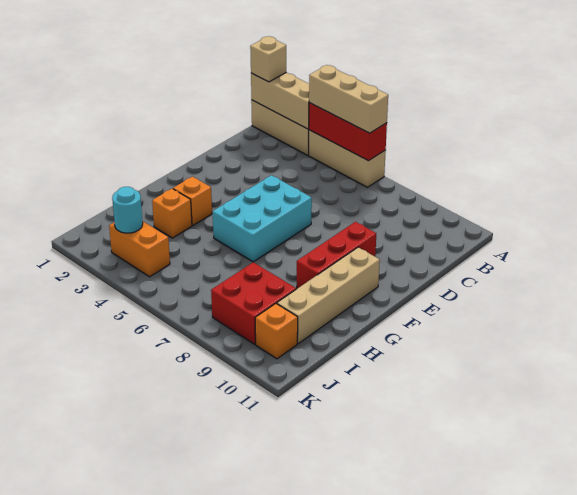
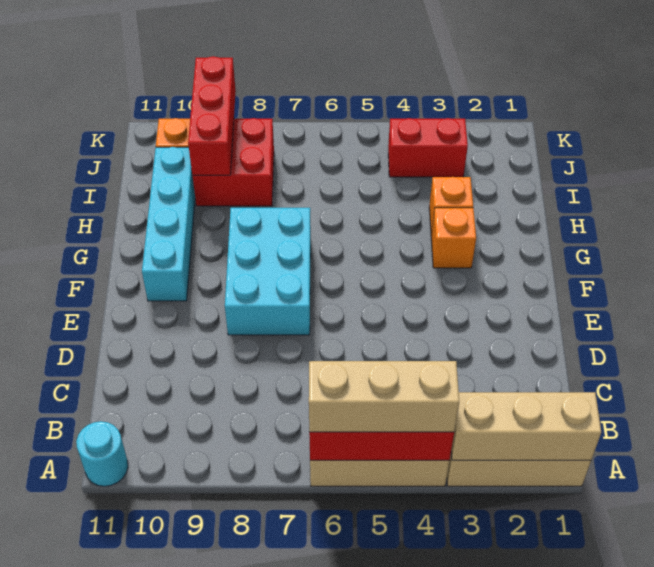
tan 1x1 brick [250,36,286,82] -> none
cyan 2x3 brick [213,175,312,262] -> cyan 2x3 brick moved to [225,208,311,335]
red 1x3 brick [297,222,376,289] -> red 1x3 brick moved to [188,56,236,175]
tan 1x4 brick [277,247,380,343] -> cyan 1x4 brick [142,147,195,301]
orange 1x2 brick [109,221,170,277] -> red 1x2 brick [388,118,468,177]
cyan 1x1 round brick [112,187,143,233] -> cyan 1x1 round brick moved to [76,421,128,486]

